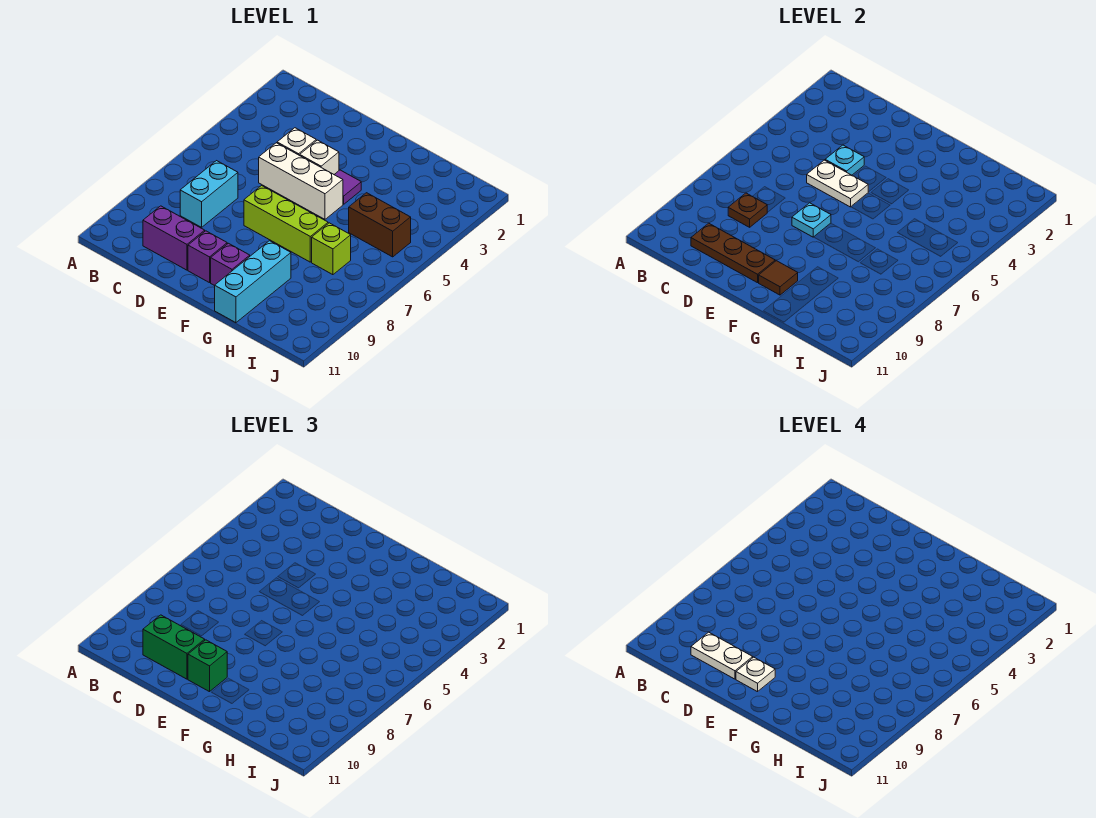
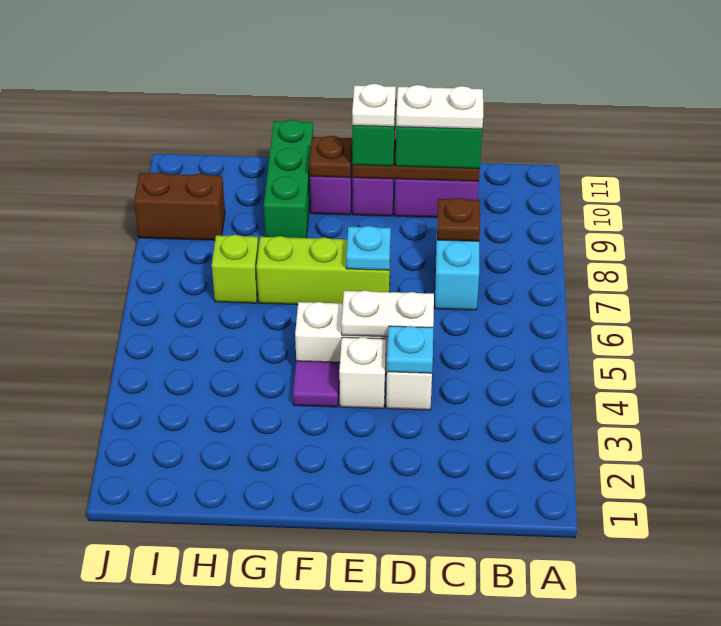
brown 1x1 tile [759,261,798,295] -> brown 1x1 plate [309,136,352,178]
cyan 1x3 brick [215,241,291,323] -> green 1x3 brick [264,120,313,238]
brown 1x2 brick [349,193,411,257] -> brown 1x2 brick moved to [134,172,225,240]

